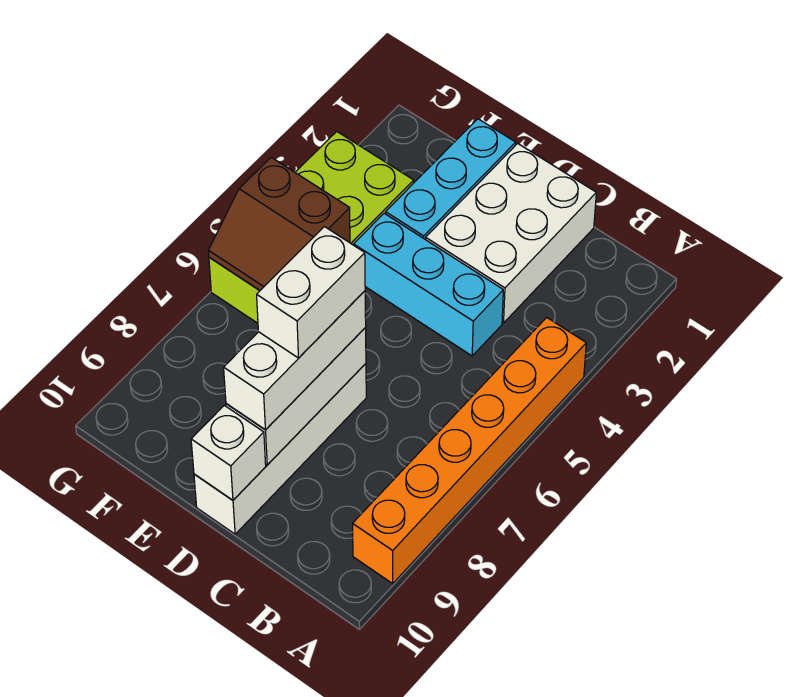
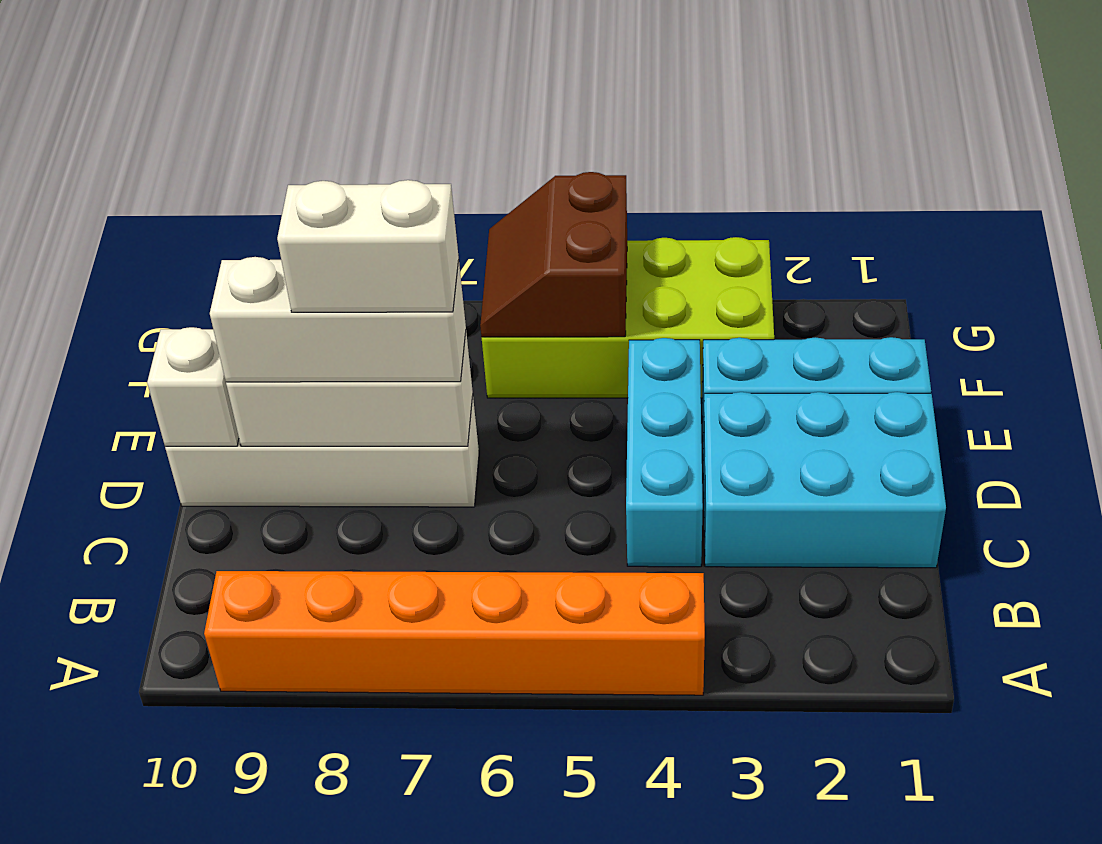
white 2x3 brick [426,143,596,323] -> cyan 2x3 brick [703,392,946,568]

